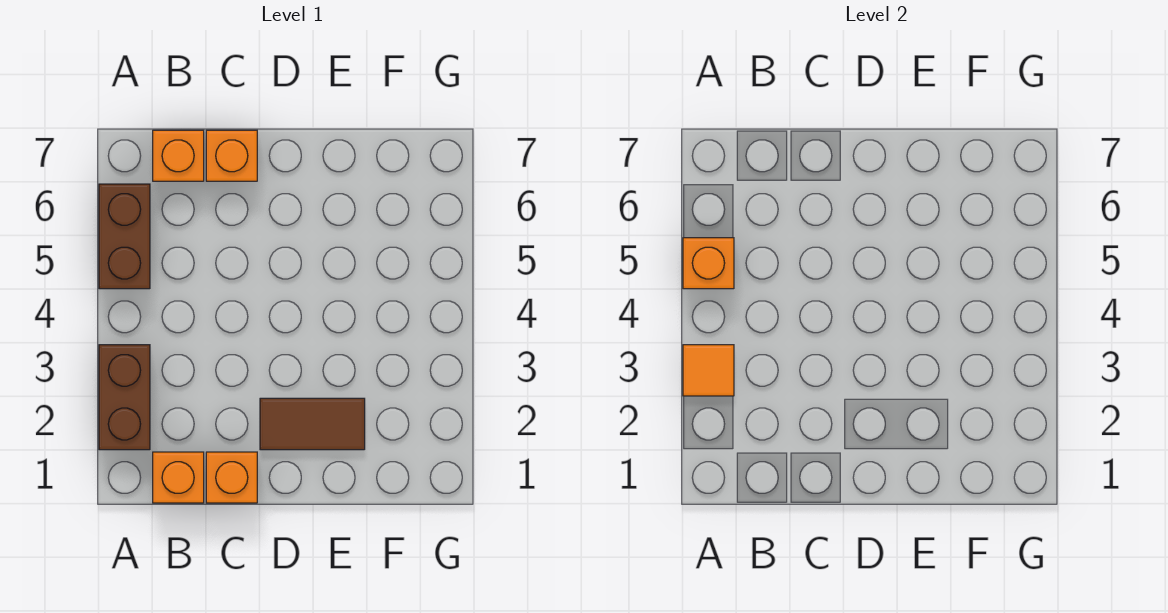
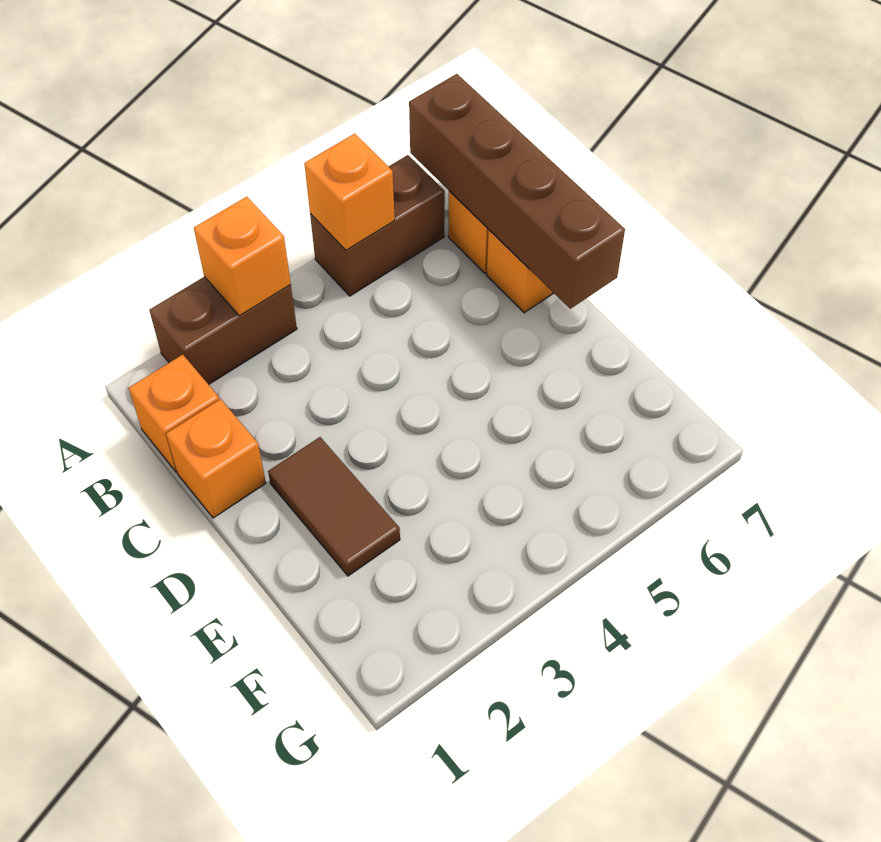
orange 1x1 tile [683,345,734,396] -> orange 1x1 brick [194,197,291,316]
none -> brown 1x4 brick [409,74,625,309]

